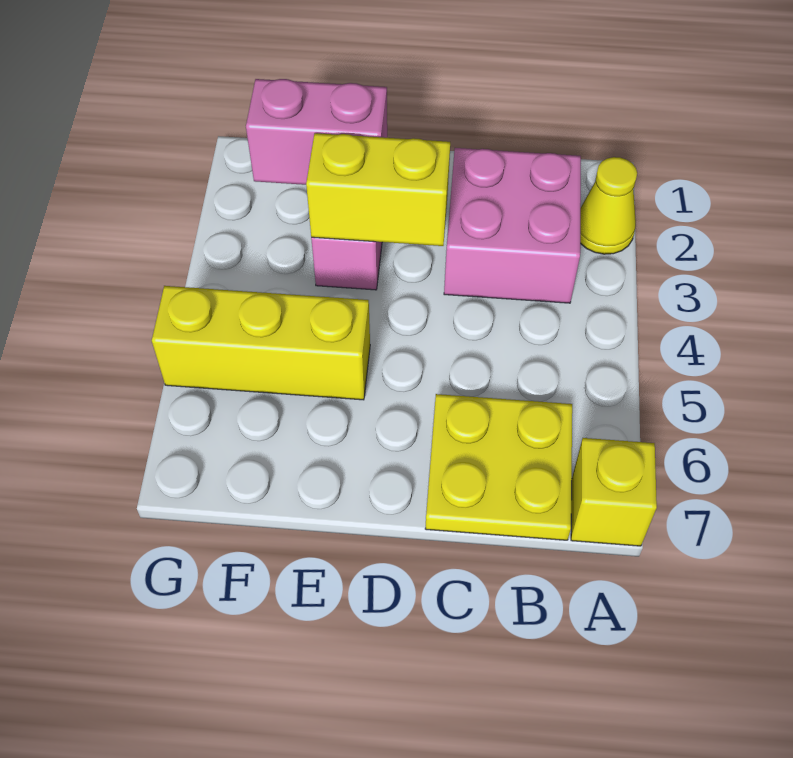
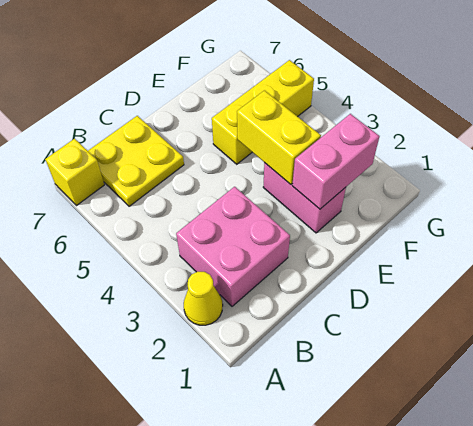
yellow 1x2 brick [306,133,450,246] -> yellow 1x2 brick turned to [237,90,321,184]

